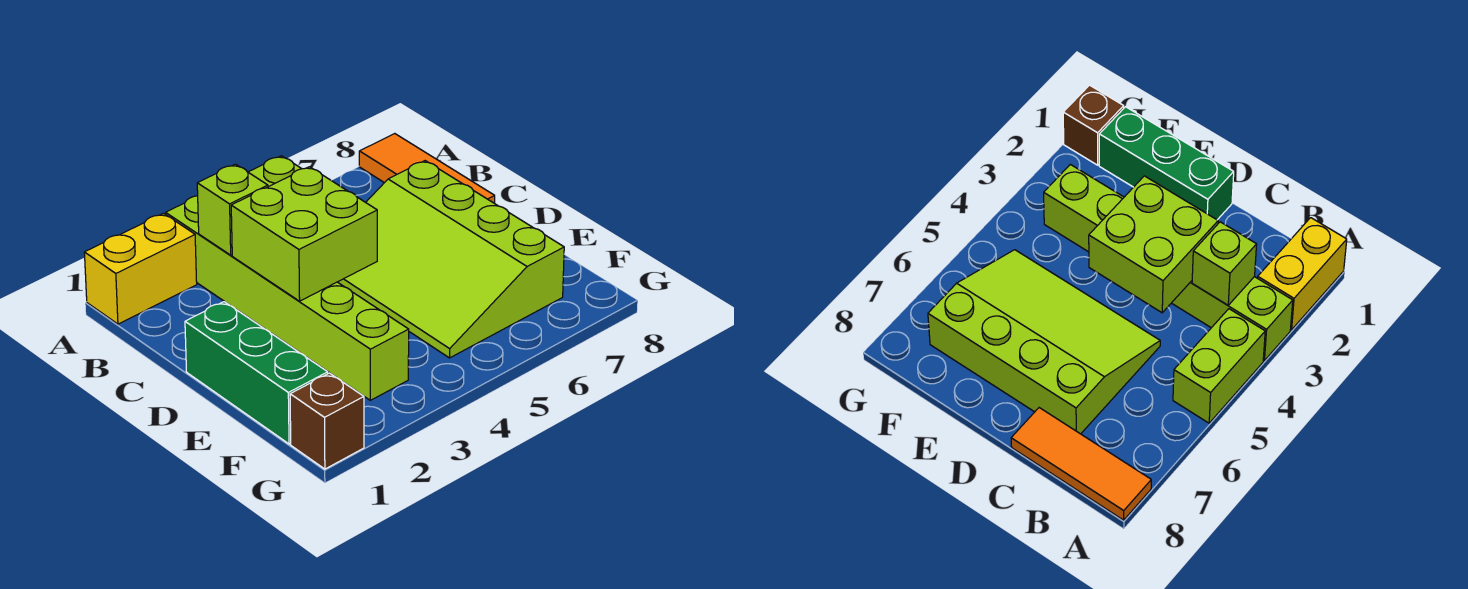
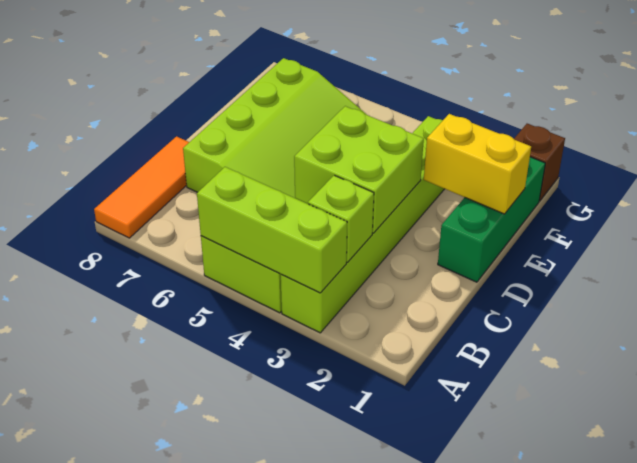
yellow 1x2 brick [84,213,197,324] -> yellow 1x2 brick moved to [424,114,531,214]
none -> lime 1x3 brick [197,167,347,293]

